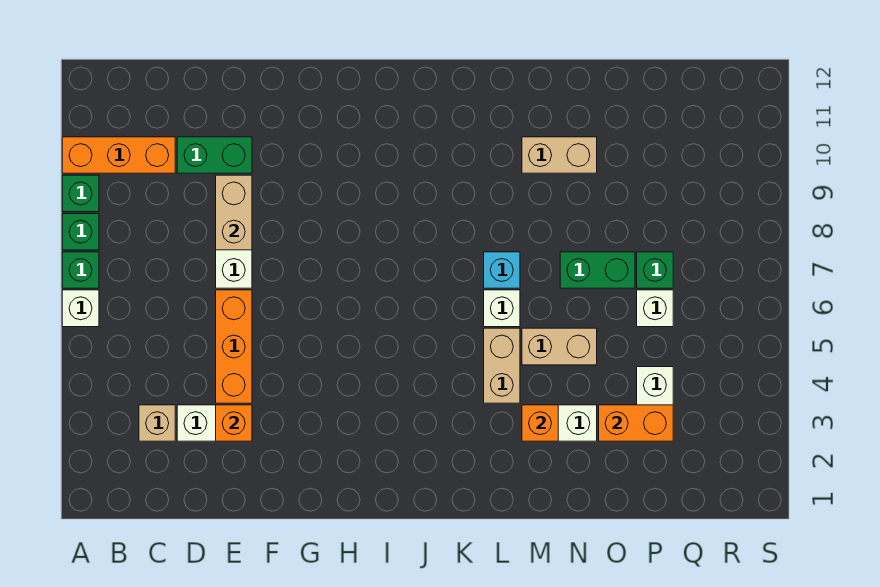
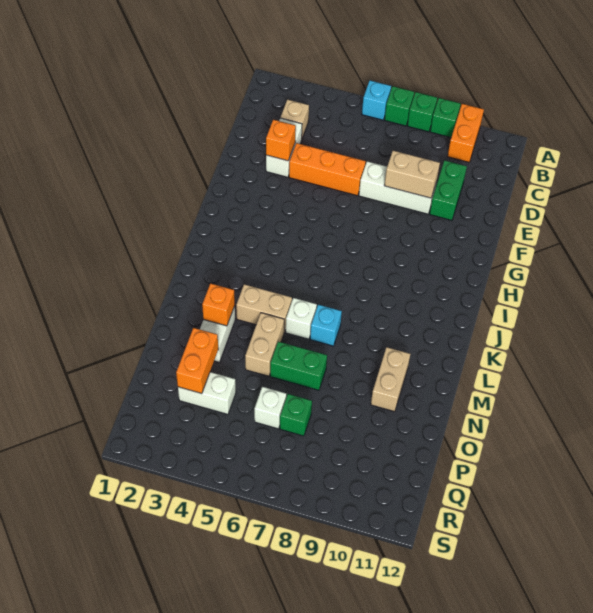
white 1x1 brick [62,290,99,327] -> cyan 1x1 brick [362,81,391,120]
orange 1x3 brick [62,137,175,173] -> orange 1x2 brick [448,104,484,162]
green 1x2 brick [560,252,635,288] -> green 1x2 brick turned to [270,342,327,390]

